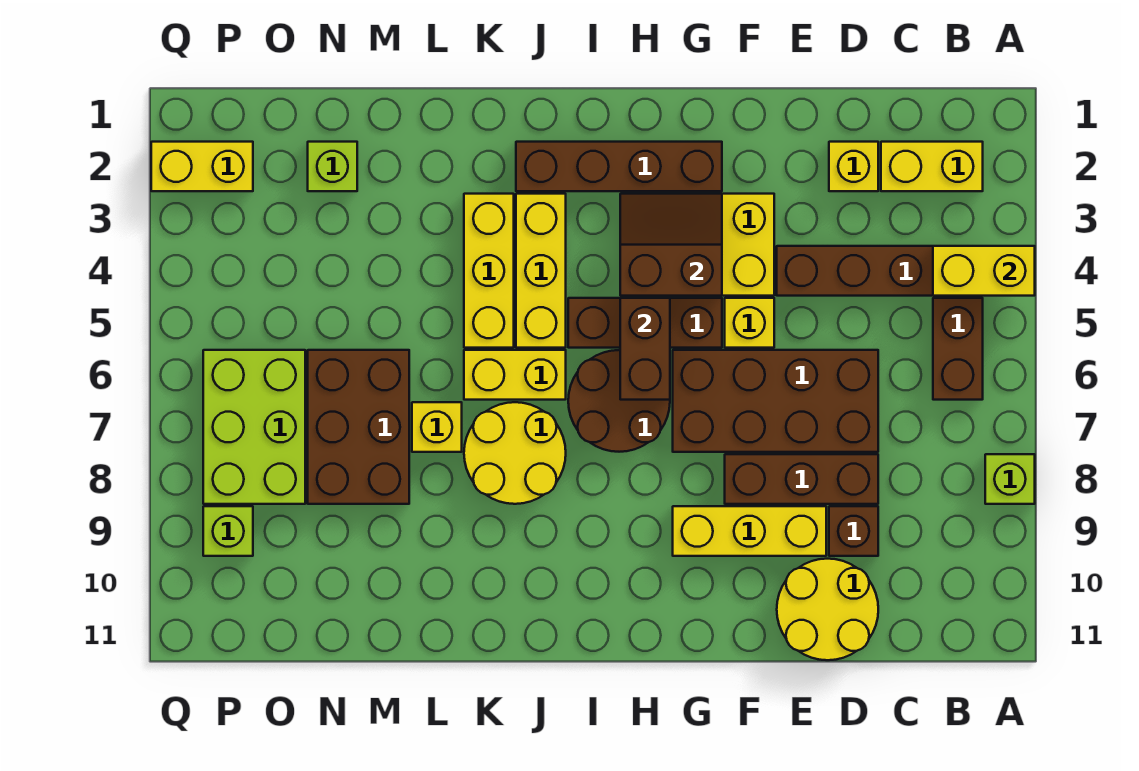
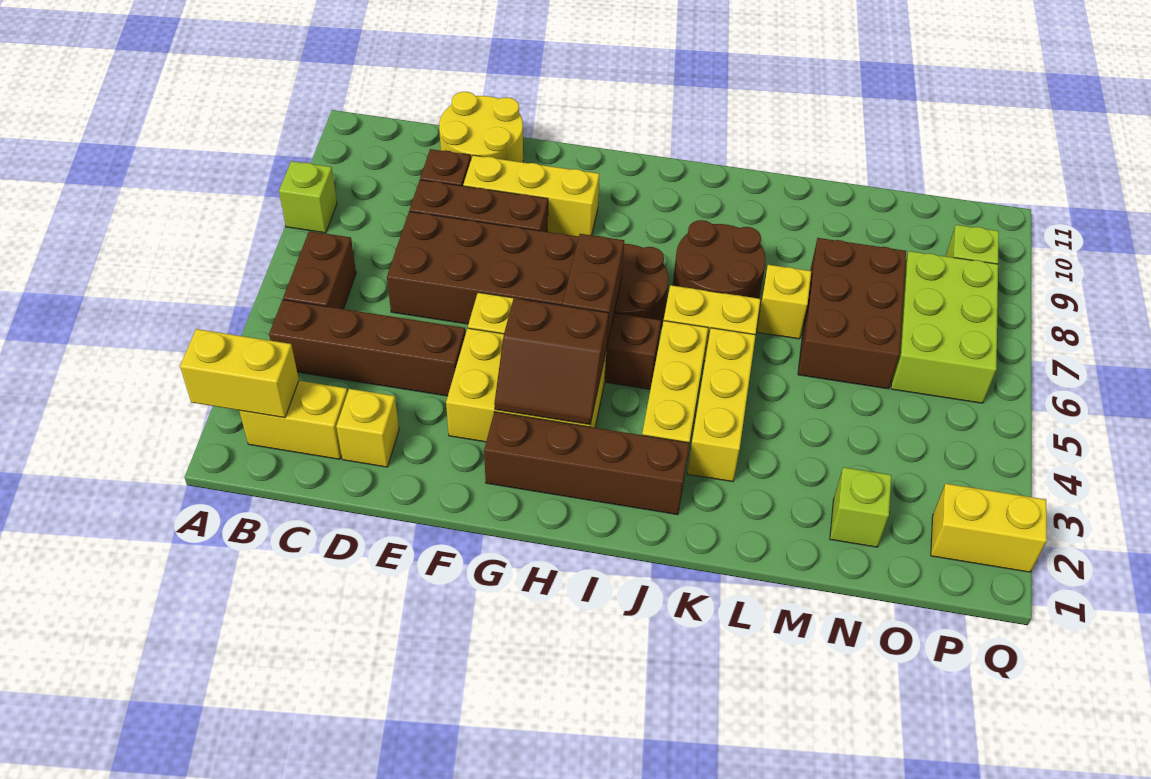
yellow 1x2 brick [933,246,1035,296] -> yellow 1x2 brick moved to [180,329,299,418]
yellow 2x2 round brick [464,402,566,504] -> brown 2x2 round brick [673,220,766,298]

